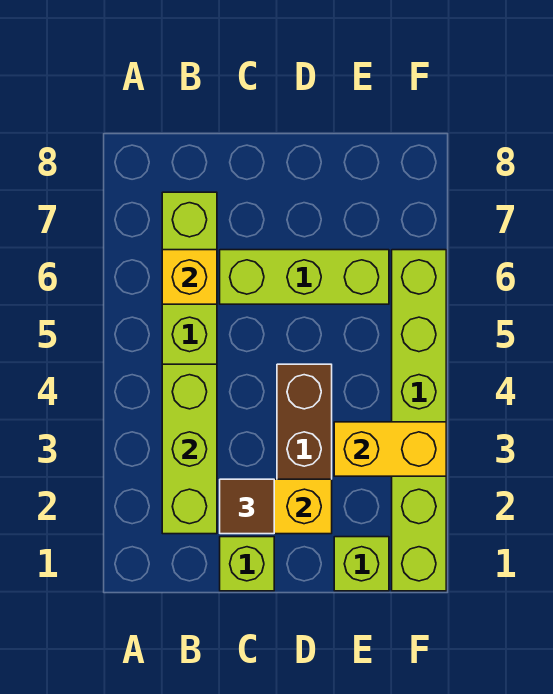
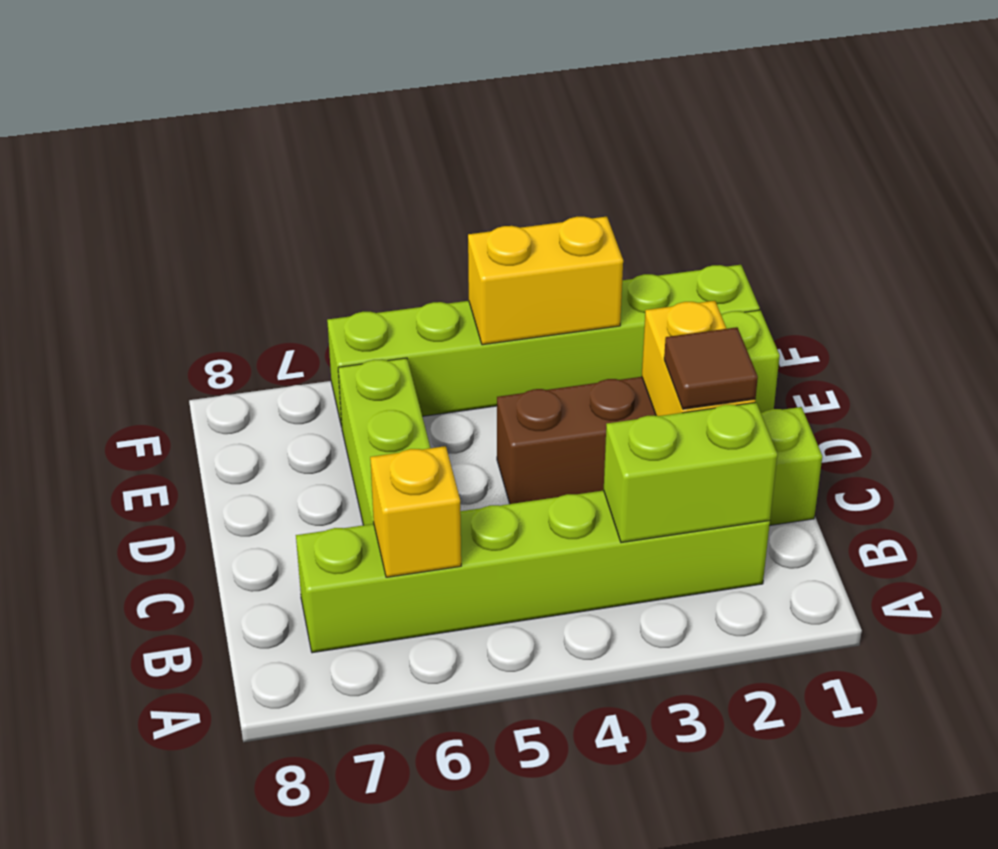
lime 1x3 brick [162,364,217,534] -> lime 1x2 brick [604,402,777,543]
yellow 1x2 brick [334,422,446,476] -> yellow 1x2 brick turned to [468,217,623,345]

